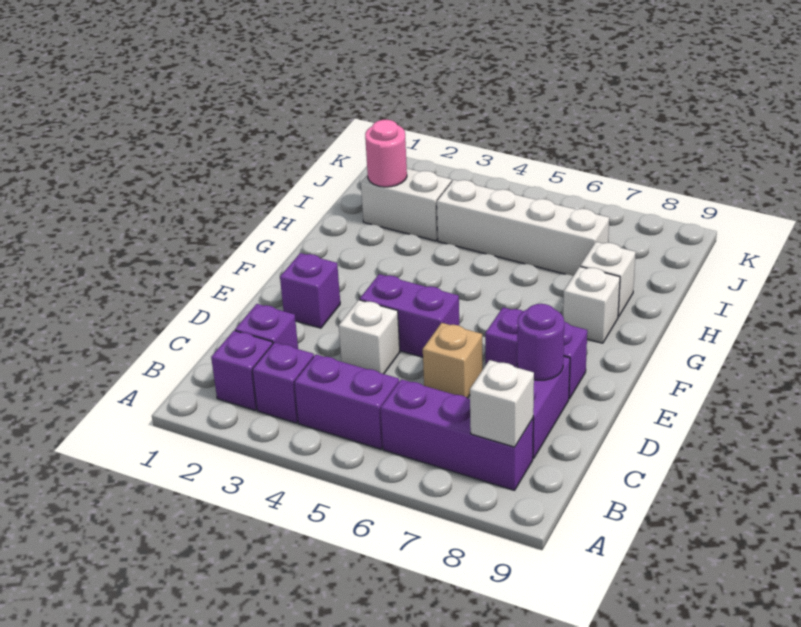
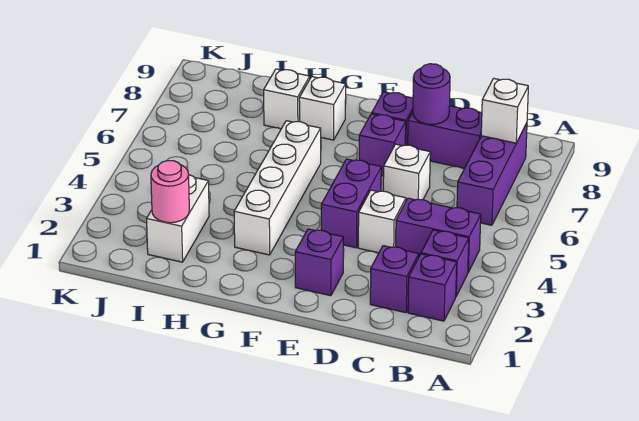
purple 1x2 brick [294,354,399,449] -> purple 1x2 brick turned to [396,198,481,272]
tan 1x1 brick [423,323,483,398] -> white 1x1 brick [383,144,430,201]
white 1x4 brick [437,180,609,276] -> white 1x4 brick moved to [234,121,321,255]

